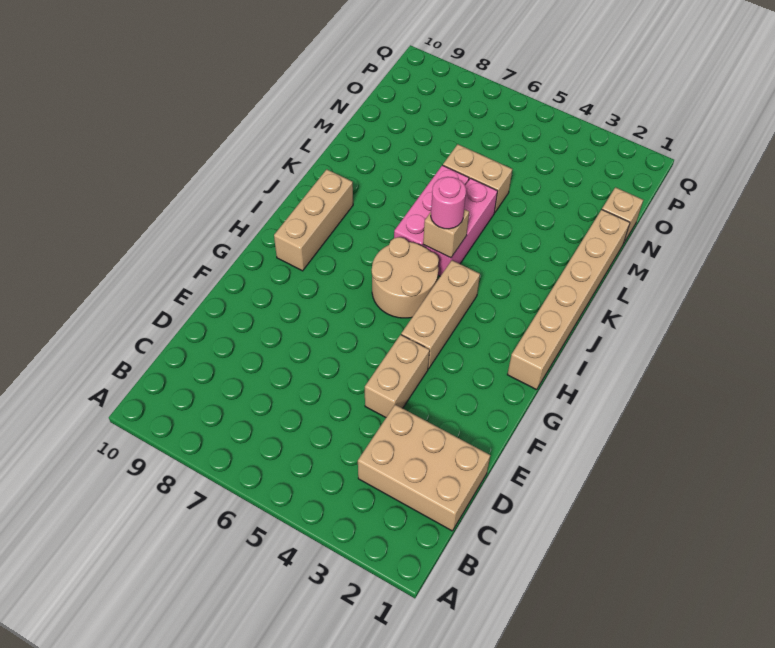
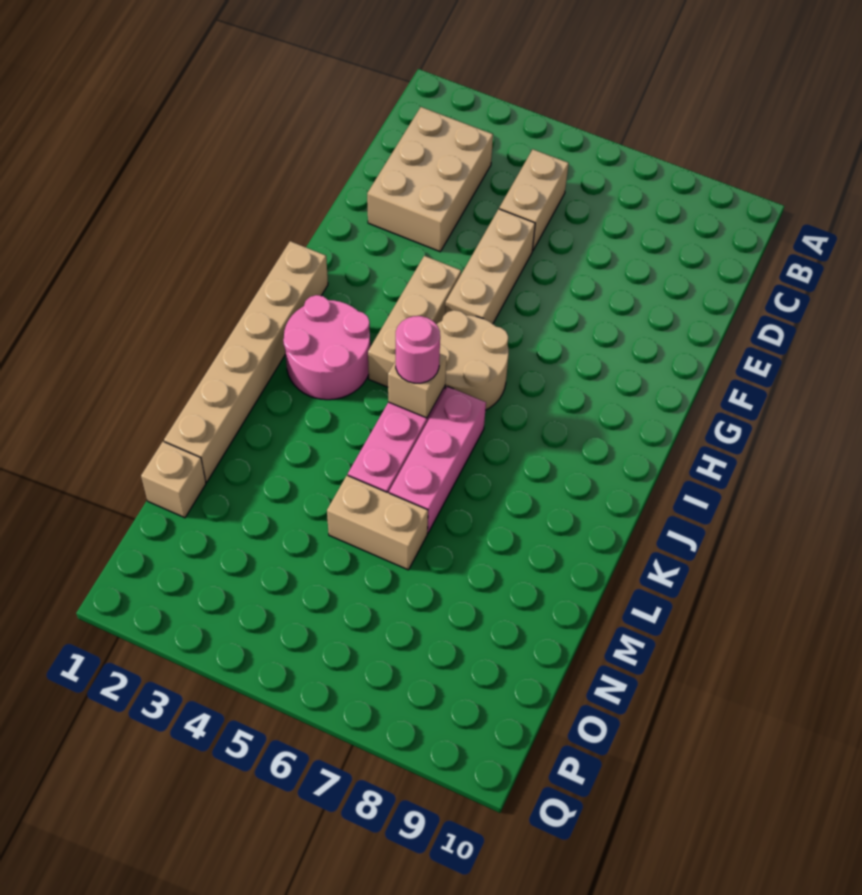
tan 2x3 brick [358,405,490,531] -> tan 2x3 brick turned to [367,107,493,252]
tan 1x2 brick [365,335,430,417] -> tan 1x2 brick moved to [499,149,569,251]
tan 1x3 brick [274,169,353,271] -> tan 1x3 brick moved to [445,209,535,324]
none -> pink 2x2 round brick [283,295,370,400]

